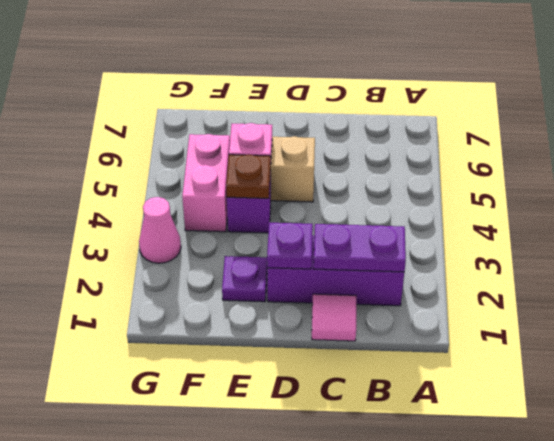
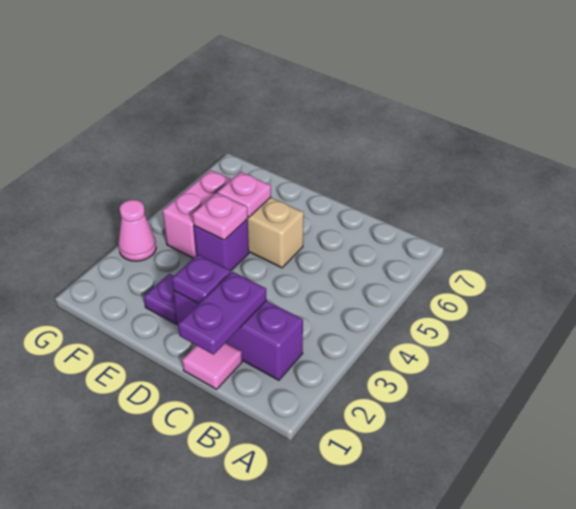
purple 1x2 plate [314,224,406,272] -> purple 1x2 plate turned to [178,272,267,355]
brown 1x1 plate [226,155,271,198] -> pink 1x1 plate [193,193,248,240]

